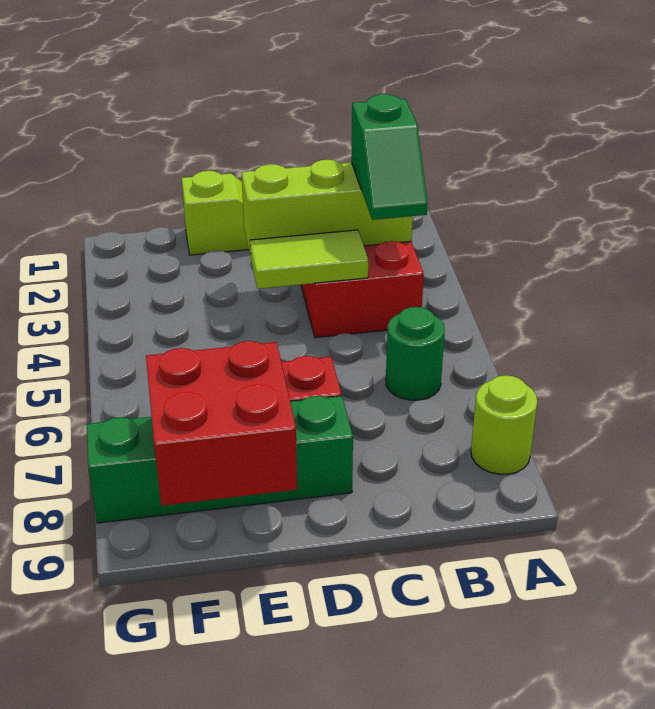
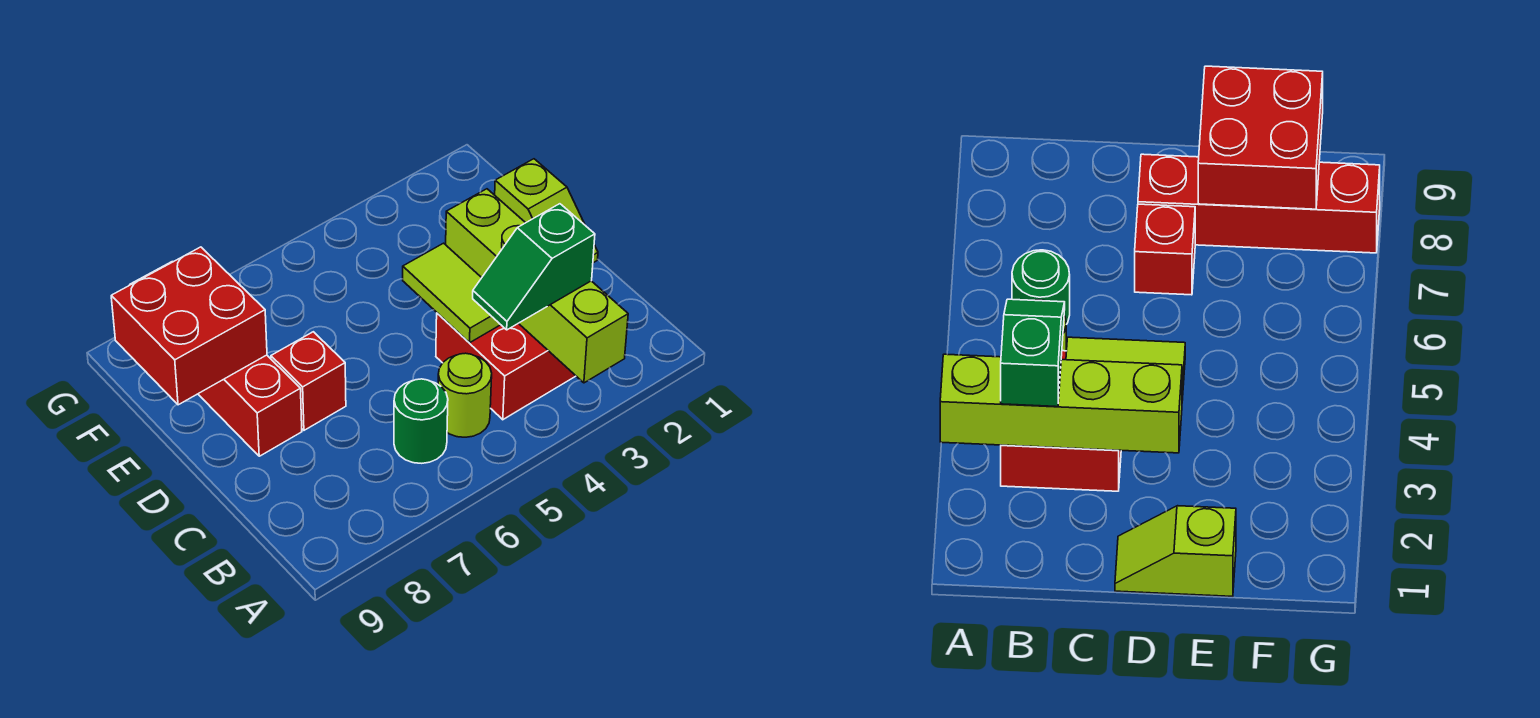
lime 1x1 round brick [471,375,537,474] -> lime 1x1 round brick moved to [438,353,492,437]
lime 1x3 brick [242,160,413,256] -> lime 1x4 brick [446,189,628,383]
green 1x4 brick [87,396,353,523] -> red 1x4 brick [130,262,302,456]

